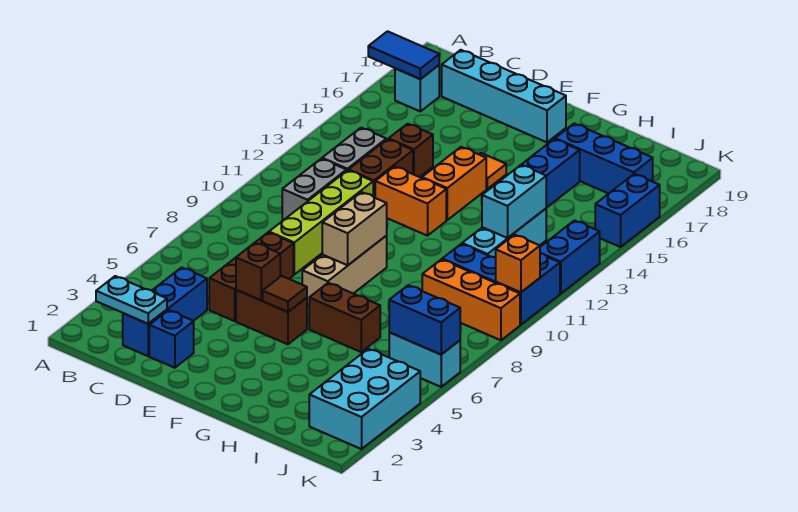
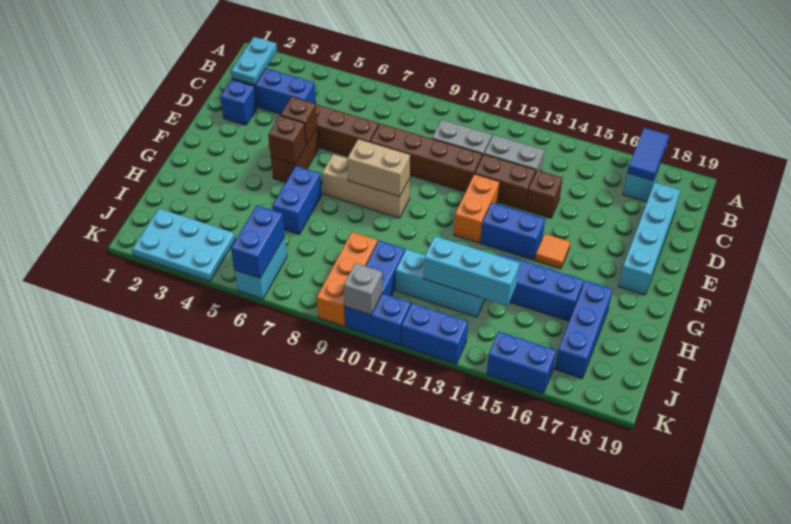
lime 1x4 brick [269,170,373,274] -> brown 1x4 brick [370,123,482,192]
brown 1x1 tile [263,276,307,312] -> brown 1x1 brick [268,116,306,164]
orange 1x2 brick [422,147,486,220] -> blue 1x2 brick [481,203,545,260]
brown 1x2 brick [309,283,380,352] -> blue 1x2 brick [273,166,322,234]
cyan 1x2 brick [482,165,546,238] -> cyan 1x3 brick [424,236,520,306]
cyan 2x3 brick [309,349,420,449] -> cyan 2x3 plate [132,209,235,281]
orange 1x1 brick [496,235,540,292] -> grey 1x1 brick [343,263,382,315]

